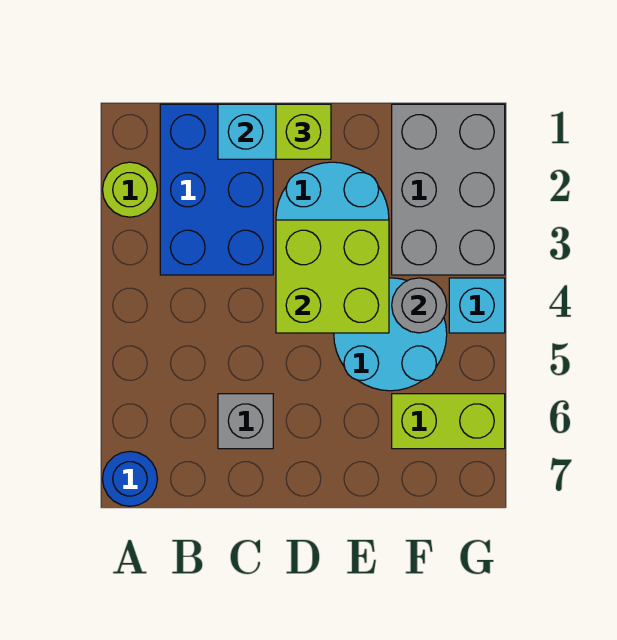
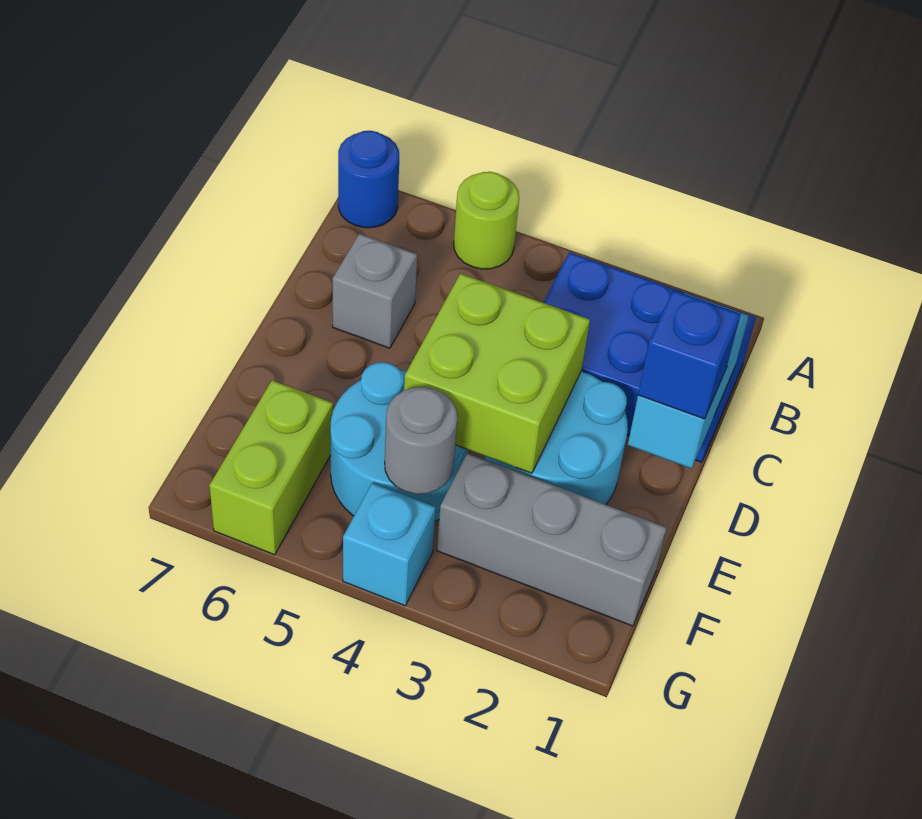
lime 1x1 round brick [103,162,157,217] -> lime 1x1 round brick moved to [454,172,519,269]
lime 1x1 brick [276,104,331,159] -> blue 1x1 brick [638,290,741,419]
grey 2x3 brick [392,104,505,275] -> grey 1x3 brick [437,453,667,626]

